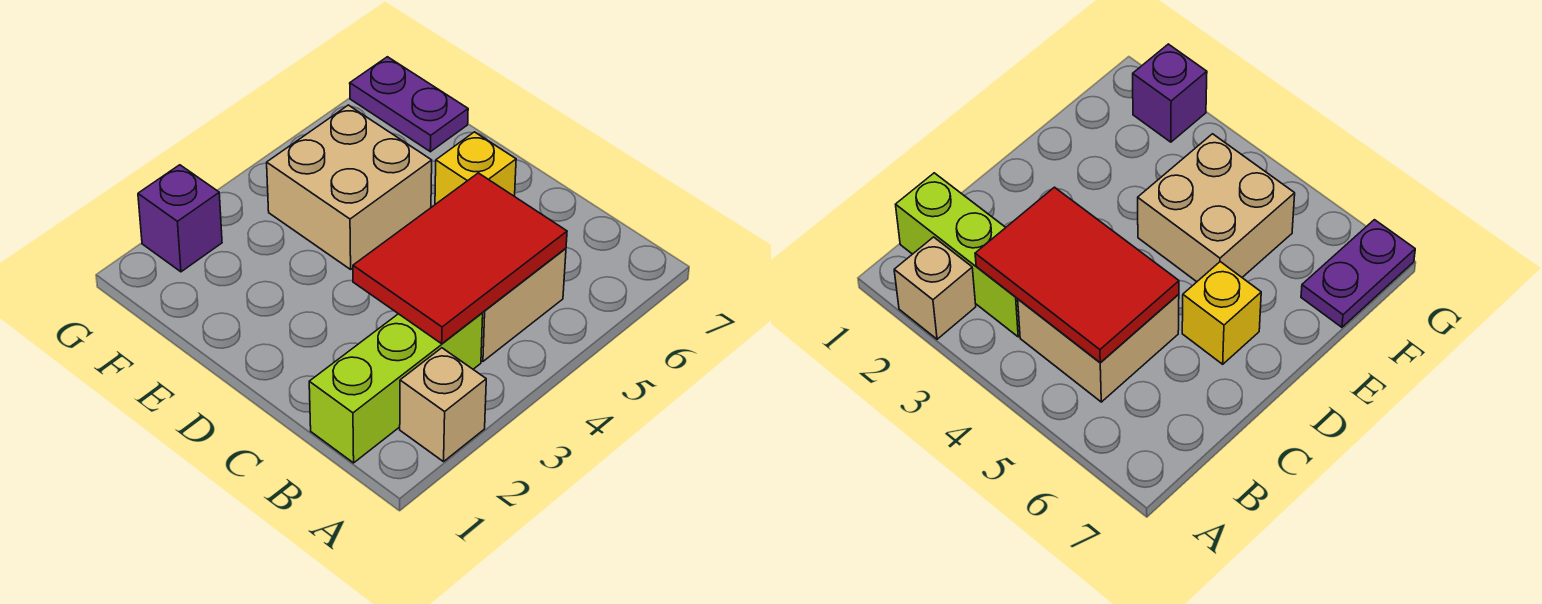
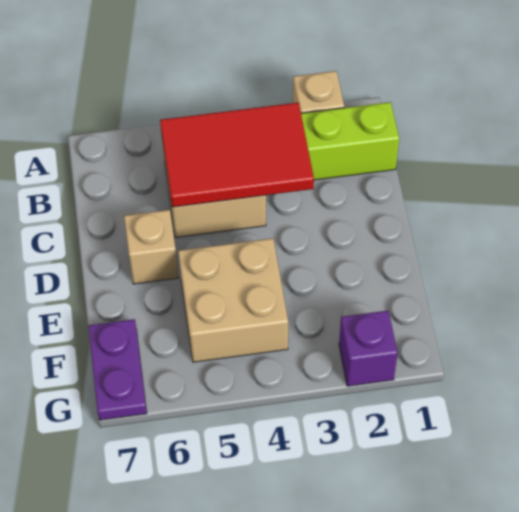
yellow 1x1 brick [435,132,516,204] -> tan 1x1 brick [124,210,178,284]

